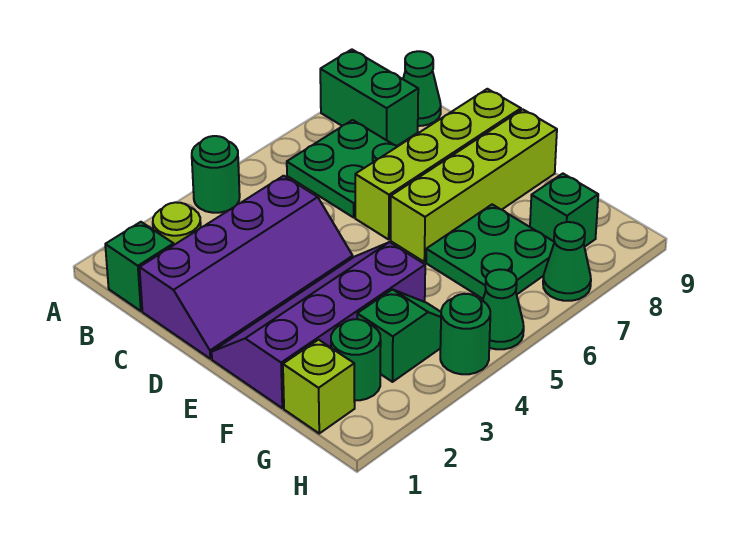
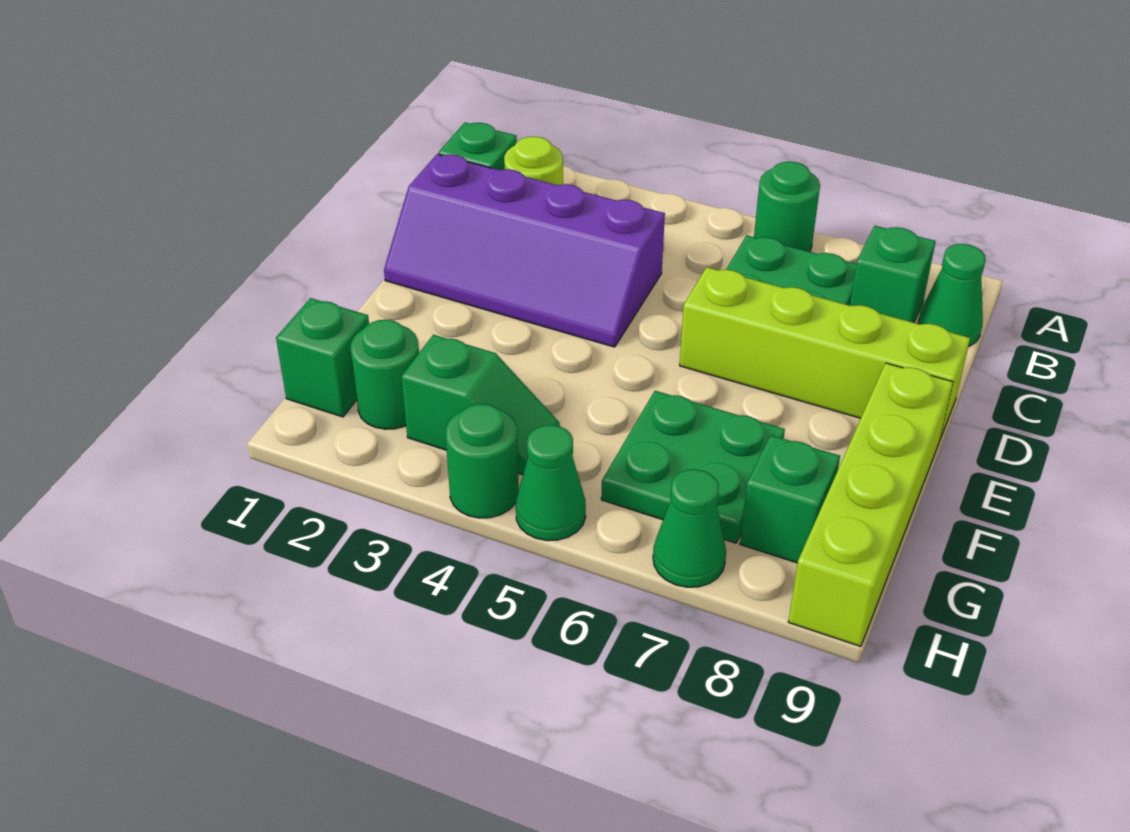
green 1x1 round brick [192,136,240,213] -> green 1x1 round brick moved to [754,162,820,252]
green 1x2 brick [320,50,418,146] -> green 1x1 brick [850,226,936,323]
purple 2x4 slope [212,242,425,408] -> none
lime 1x4 brick [391,109,557,262] -> lime 1x4 brick turned to [788,363,953,647]
lime 1x1 brick [283,340,355,433] -> green 1x1 brick [276,298,369,417]

